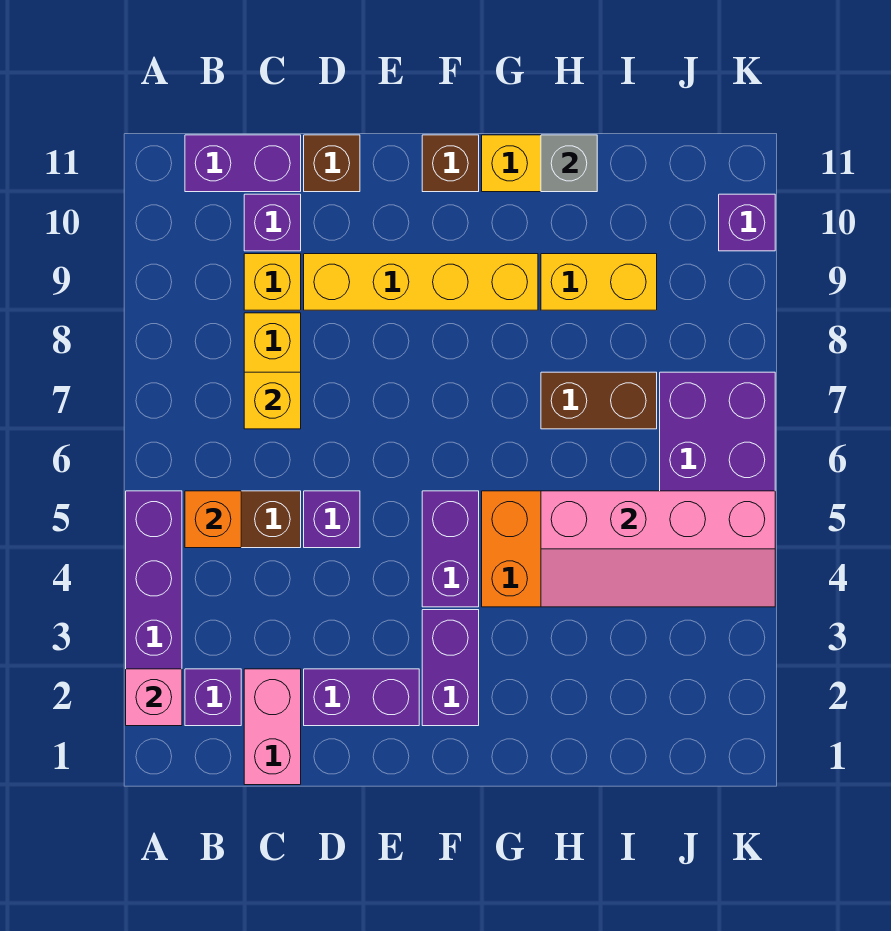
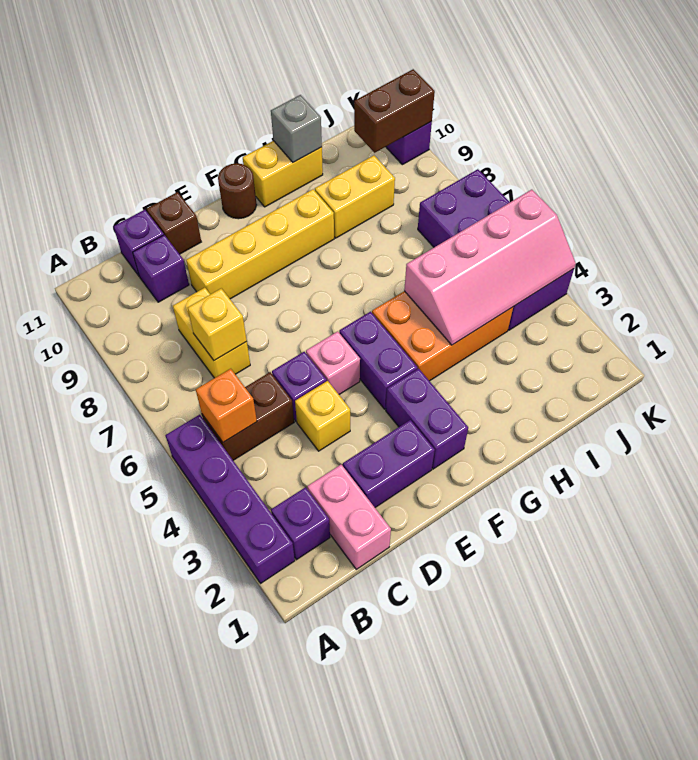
pink 1x1 brick [126,669,182,726] -> pink 1x1 brick moved to [306,331,360,394]
purple 1x2 brick [185,135,301,192] -> purple 1x1 brick [113,210,164,277]
yellow 1x1 brick [244,254,301,310] -> yellow 1x1 brick moved to [295,381,350,451]
brown 1x1 brick [422,135,479,192] -> brown 1x1 round brick [218,163,257,219]
brown 1x2 brick [541,372,657,429] -> brown 1x2 brick moved to [354,69,435,153]

